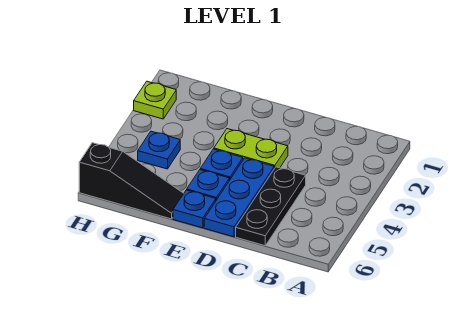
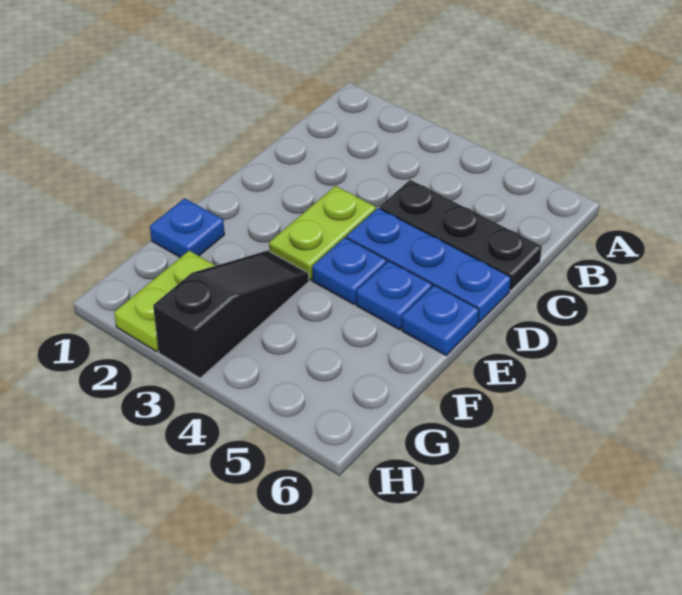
black 1x3 slope [79,143,184,219] -> black 1x3 slope moved to [153,251,309,378]
blue 1x1 plate [138,131,180,169] -> blue 1x1 plate moved to [150,198,224,257]
lime 1x1 plate [134,81,176,119] -> lime 1x2 plate [114,251,215,352]

